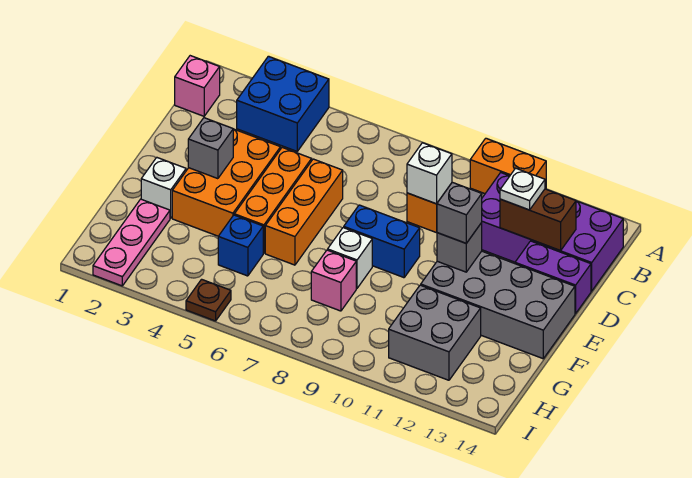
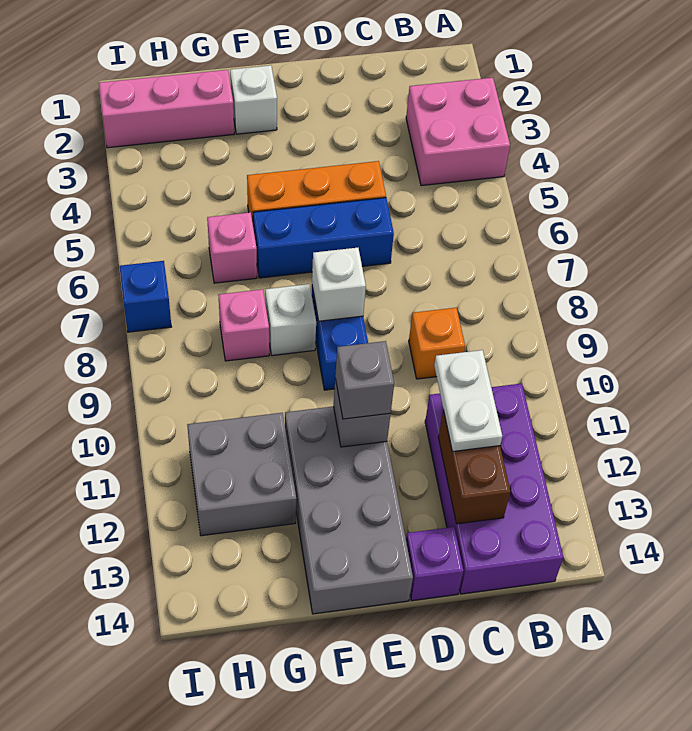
blue 2x2 brick [237,56,329,151] -> pink 2x2 brick [406,78,510,186]
orange 1x2 brick [470,138,546,194] -> none
pink 1x1 brick [175,56,220,116] -> pink 1x1 brick moved to [207,212,257,283]
white 1x1 brick [407,143,452,204] -> white 1x1 brick moved to [312,248,366,321]
white 1x1 plate [500,168,545,210] -> white 1x2 plate [434,350,502,452]
orange 2x3 brick [172,129,281,236] -> none
orange 1x3 brick [265,159,343,265] -> blue 1x3 brick [253,198,394,278]
purple 1x2 brick [515,241,591,314] -> purple 1x1 brick [406,527,463,601]
grey 1x1 brick [188,118,233,179] -> none
pink 1x3 plate [93,199,170,286] -> pink 1x3 brick [99,70,234,148]
blue 1x1 brick [218,215,263,276] -> blue 1x1 brick moved to [119,261,171,332]
brown 1x1 plate [186,279,231,321] -> none

